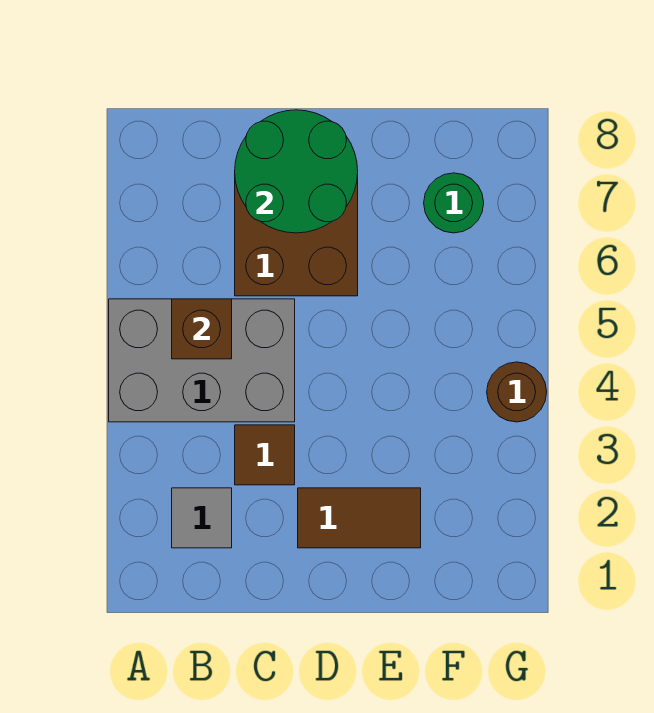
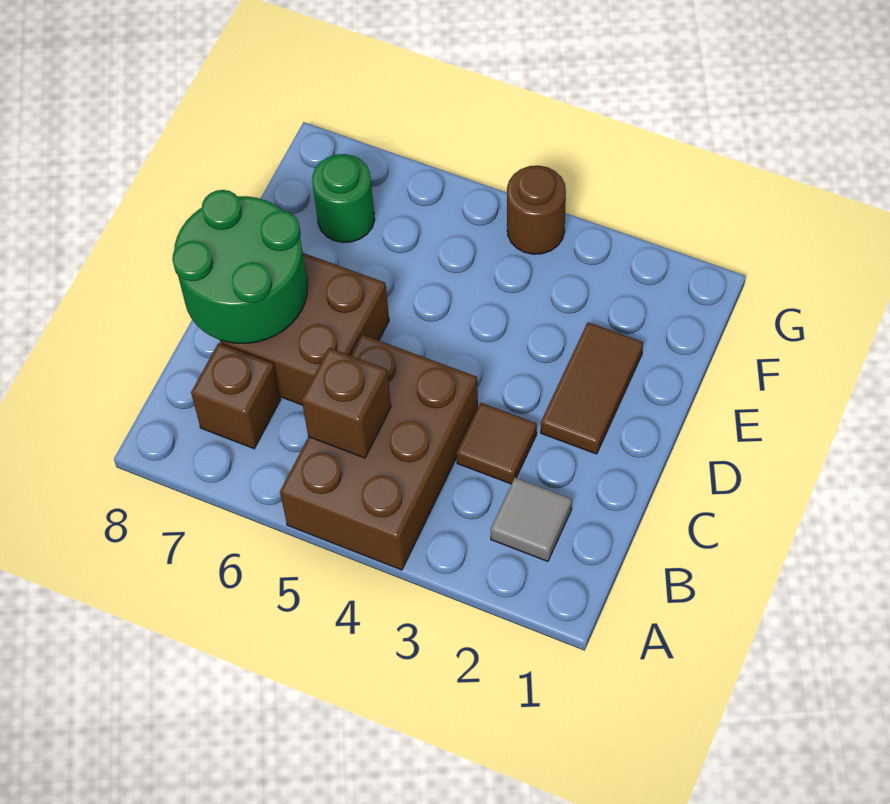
grey 2x3 brick [109,299,295,422] -> brown 2x3 brick [280,335,478,570]
none -> brown 1x1 brick [191,343,280,449]

